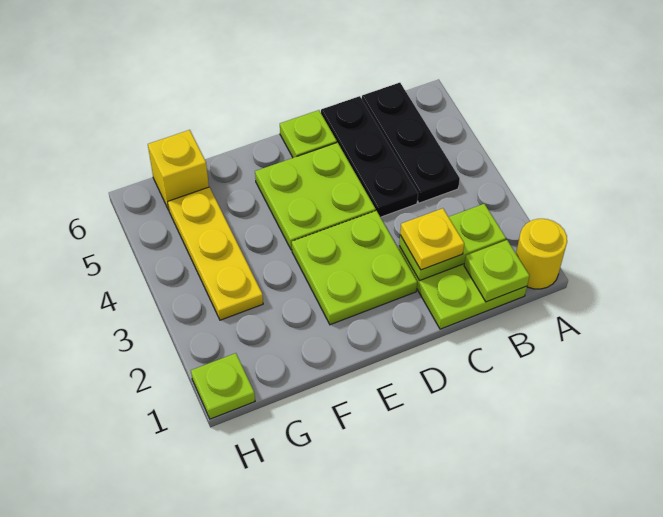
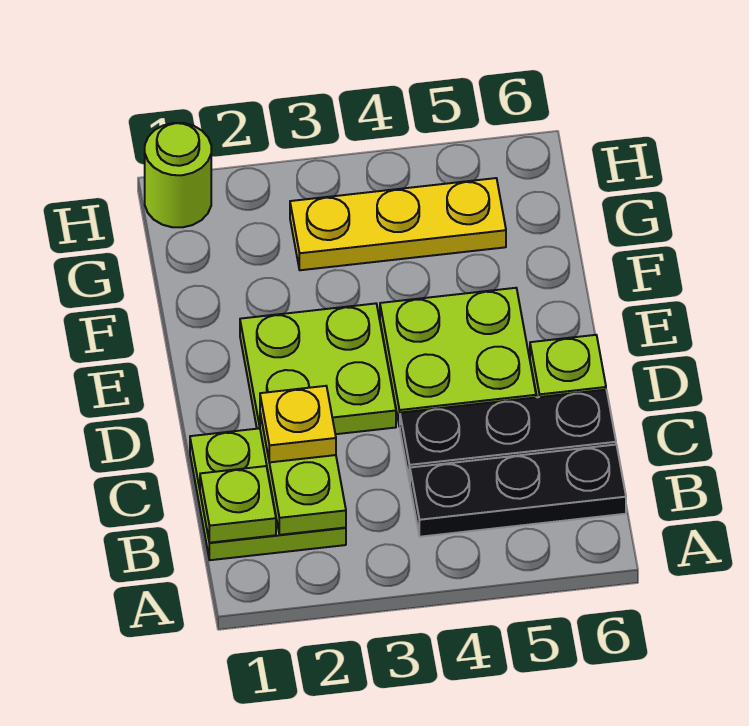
yellow 1x1 round brick [516,219,567,289] -> none
yellow 1x1 brick [148,130,209,210] -> none
lime 1x1 plate [191,353,255,419] -> lime 1x1 round brick [145,123,211,227]

